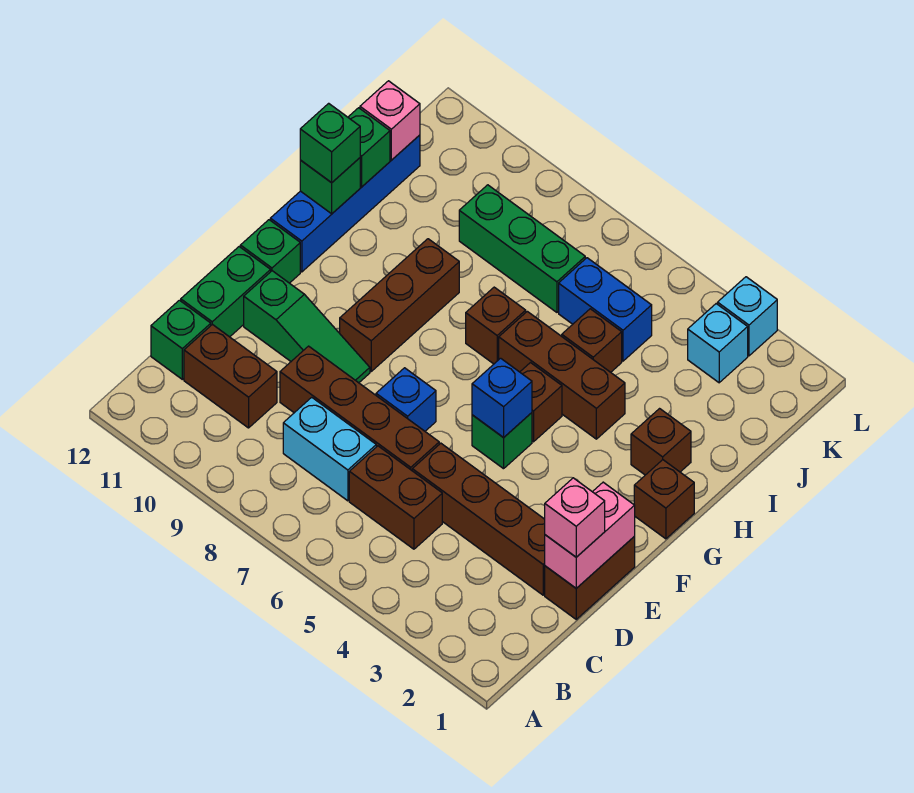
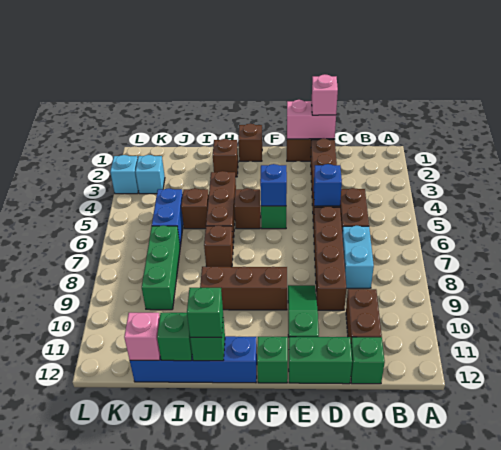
blue 1x1 brick [376,368,436,431] -> blue 1x1 brick moved to [314,164,342,206]

